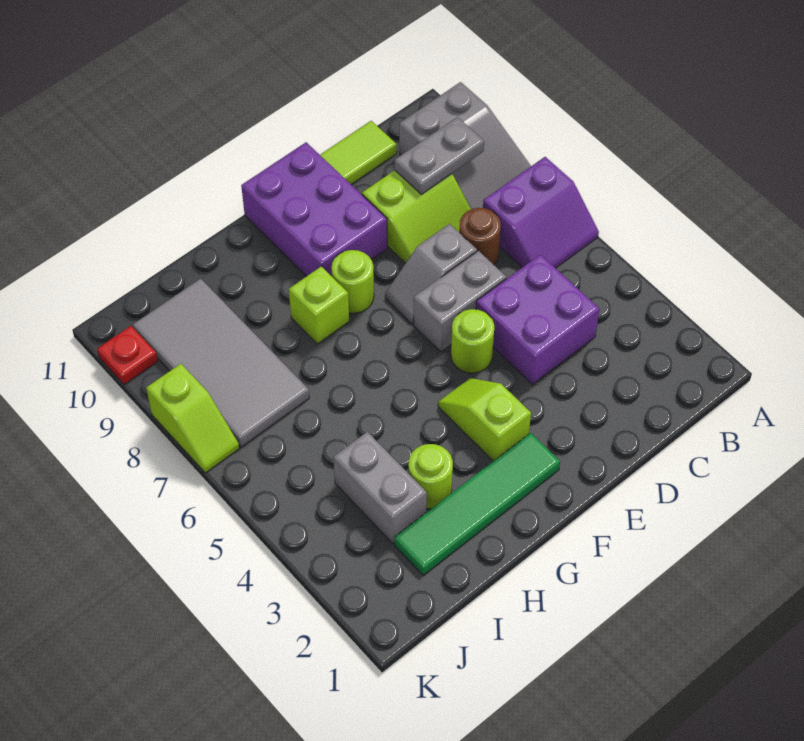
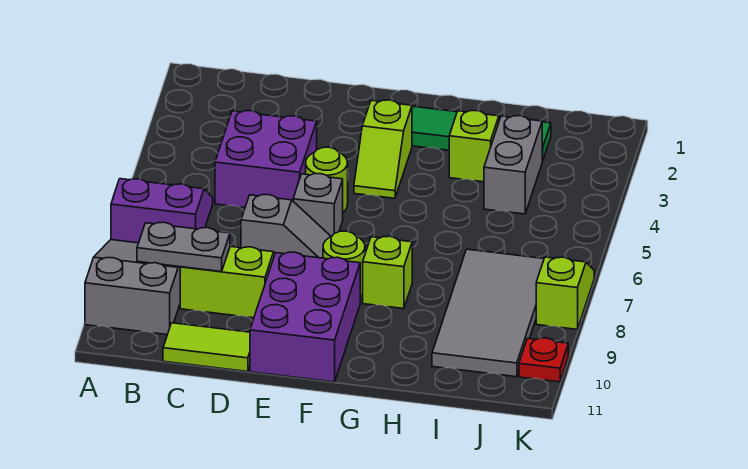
brown 1x1 round brick [459,208,501,265] -> none
grey 1x2 brick [413,251,506,352] -> grey 1x1 brick [293,174,343,236]
lime 1x1 round brick [408,444,453,509] -> lime 1x1 brick [449,111,499,182]

